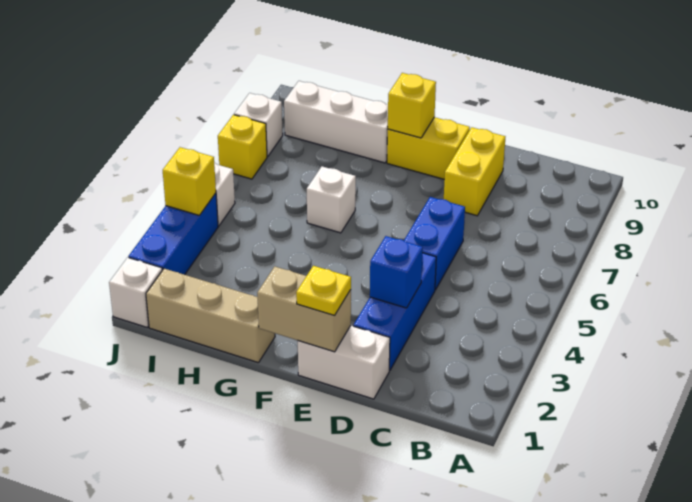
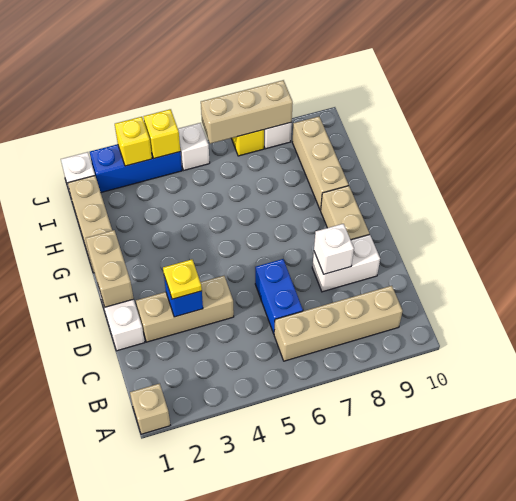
none -> tan 1x1 brick [130,383,170,434]
none -> tan 1x4 brick [274,286,403,361]
blue 1x3 brick [353,253,436,371] -> tan 1x3 brick [136,276,234,342]
blue 1x2 brick [404,197,465,290] -> blue 1x2 brick turned to [255,259,303,334]
yellow 1x2 brick [444,127,505,216] -> white 1x2 brick [312,234,380,292]
yellow 1x1 plate [296,266,351,315] -> yellow 1x1 plate moved to [163,259,202,299]
yellow 1x2 brick [387,117,470,179] -> tan 1x2 brick [321,186,369,240]
yellow 1x1 brick [388,73,436,138] -> yellow 1x1 brick moved to [115,117,152,166]
white 1x1 brick [307,166,356,233] -> white 1x1 brick moved to [314,224,354,274]
white 1x3 brick [284,81,388,163] -> tan 1x3 brick [292,117,348,210]
none -> tan 1x3 brick [201,80,293,144]

